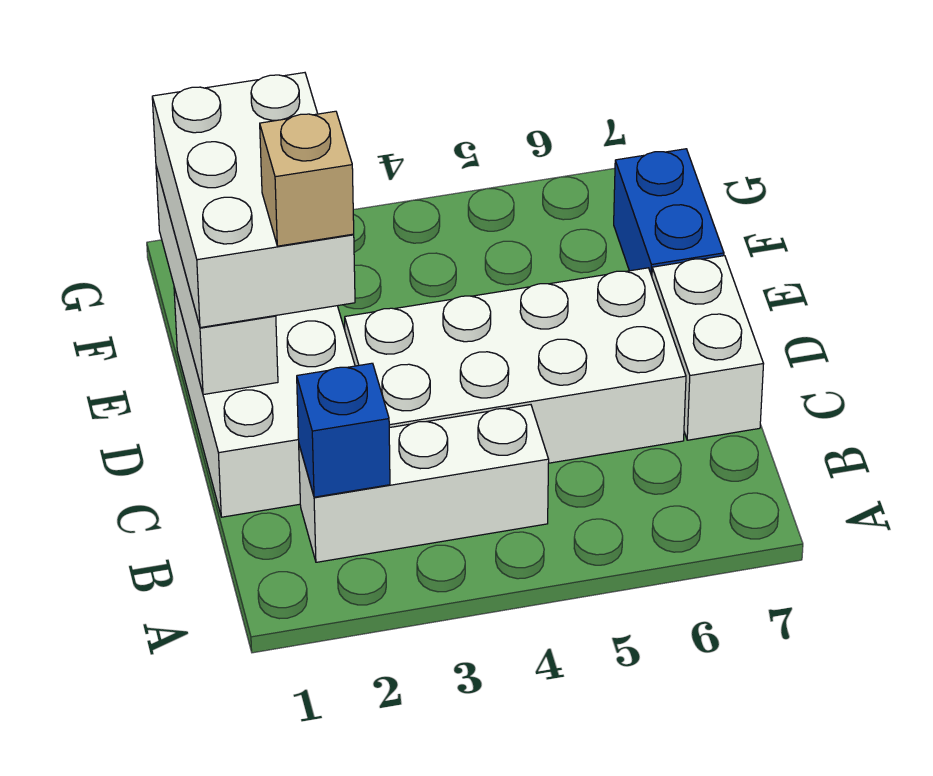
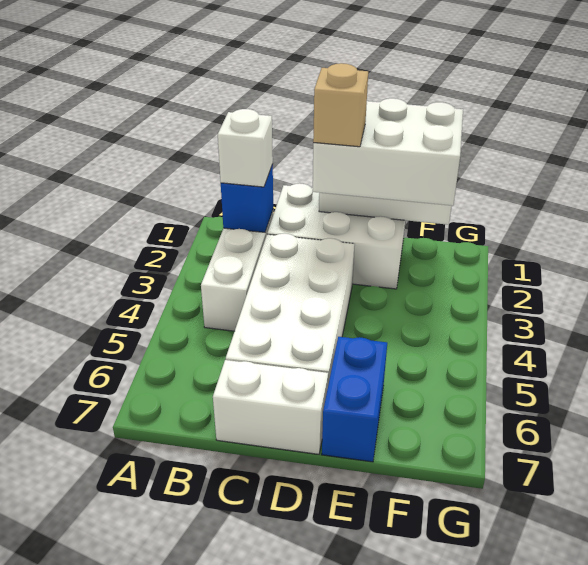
none -> white 1x1 brick [218,109,273,187]
blue 1x2 brick [614,149,724,276] -> blue 1x2 brick turned to [322,337,387,462]

